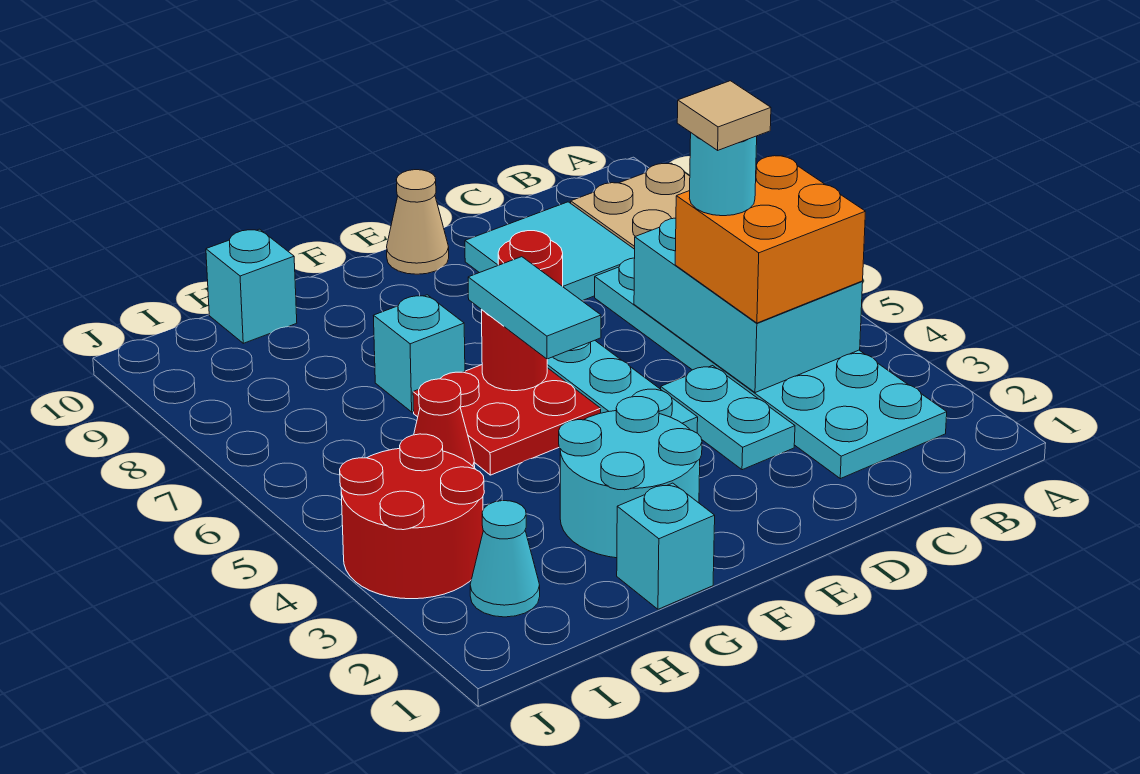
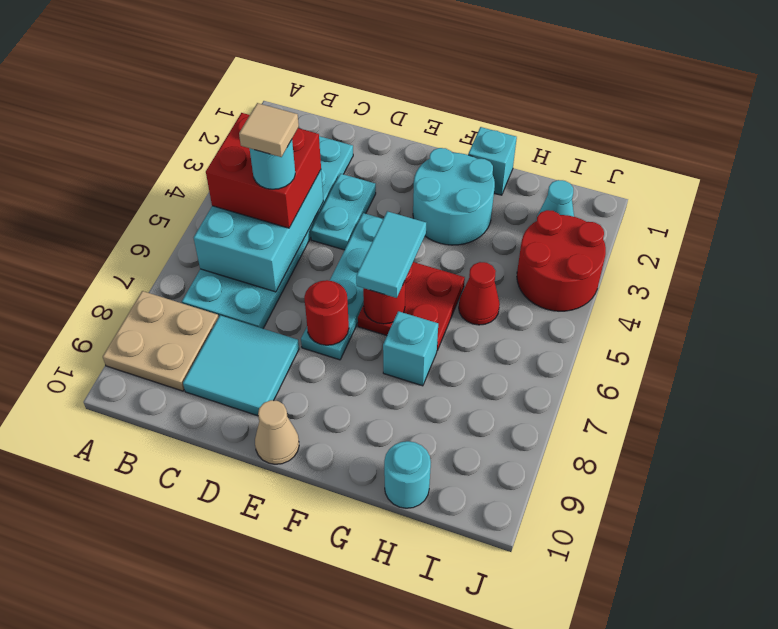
orange 2x2 brick [675,156,865,323] -> red 2x2 brick [206,113,321,228]
cyan 1x1 brick [206,229,297,343] -> cyan 1x1 round brick [384,441,431,508]

